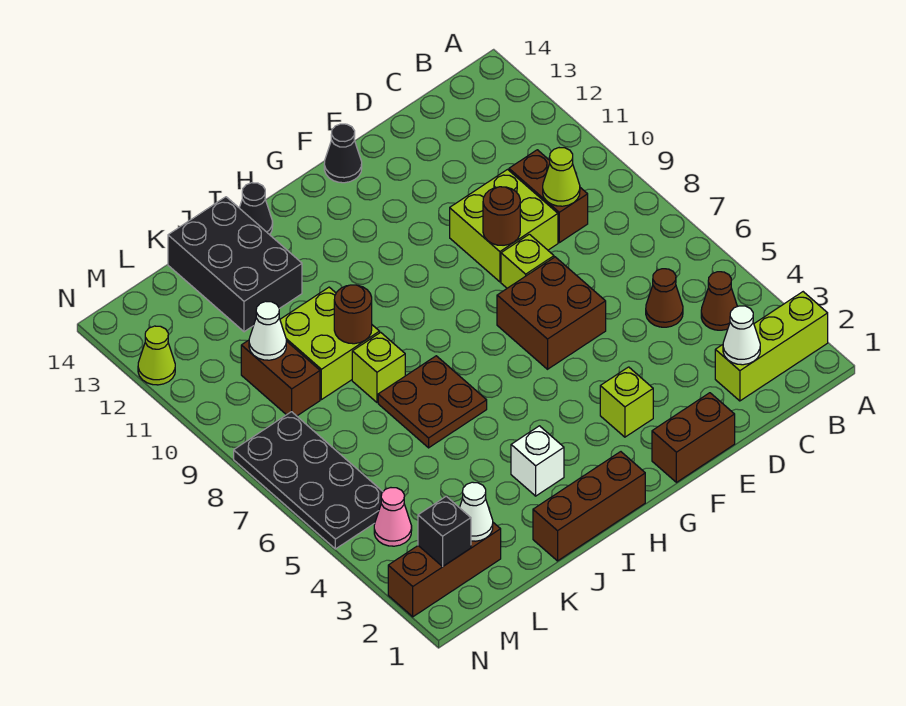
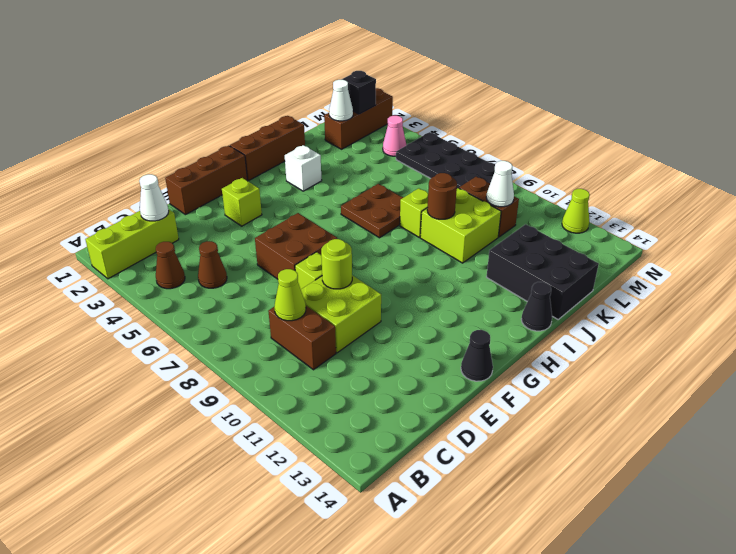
brown 1x2 brick [652,393,735,482] -> brown 1x3 brick [165,146,248,215]
brown 1x1 round brick [483,187,520,245] -> lime 1x1 round brick [321,239,352,289]

